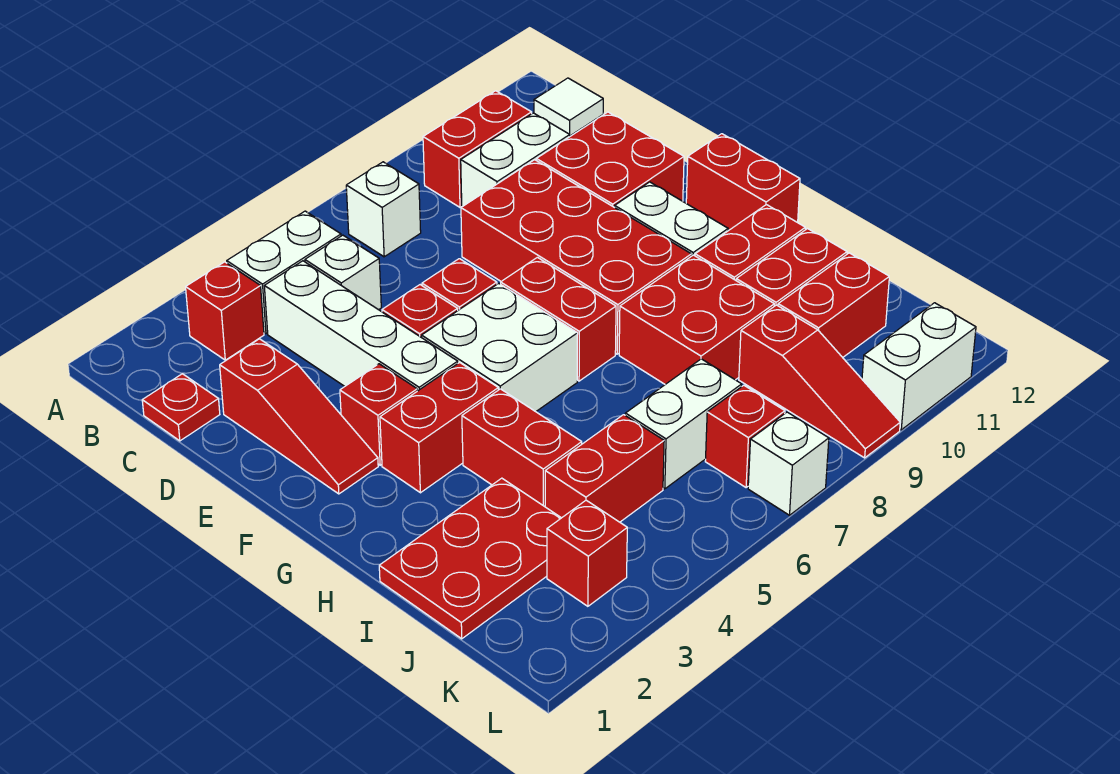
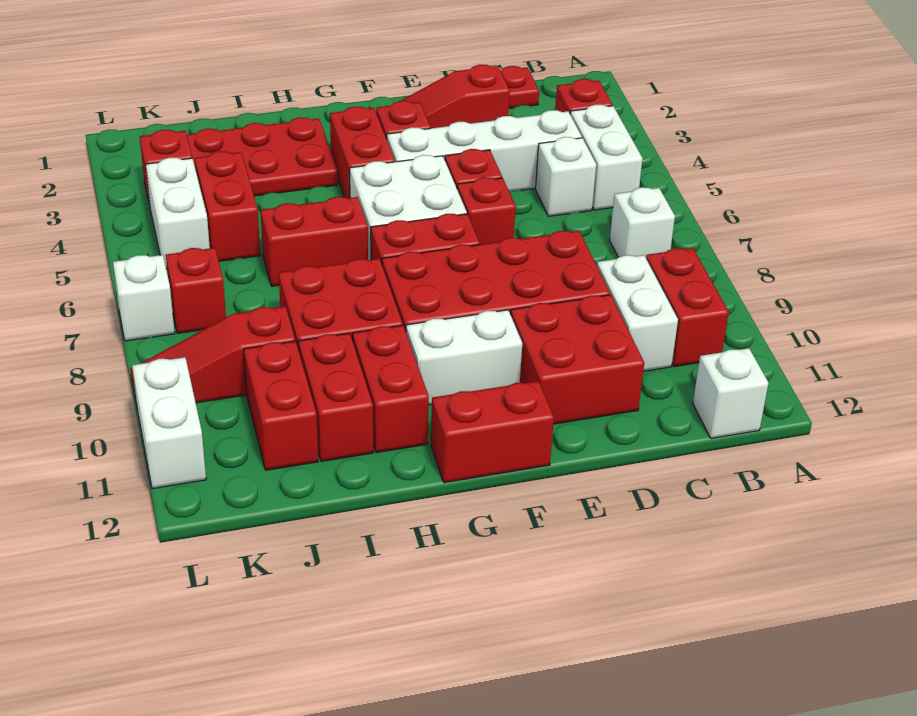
white 1x1 tile [534,78,603,136] -> white 1x1 brick [693,348,768,438]
red 1x2 brick [462,389,582,507] -> red 1x2 brick moved to [261,197,368,286]
red 2x3 plate [379,478,561,639] -> red 2x3 plate turned to [187,117,338,196]
white 1x2 brick [625,359,742,489] -> white 1x2 brick moved to [146,158,210,269]

